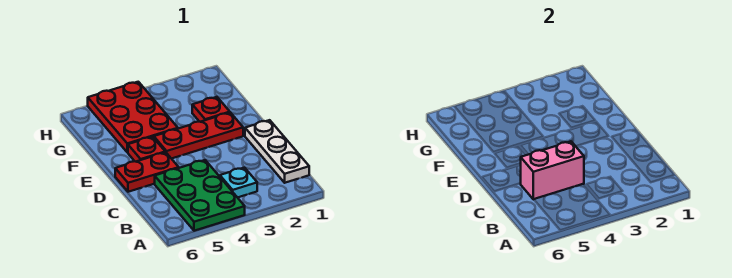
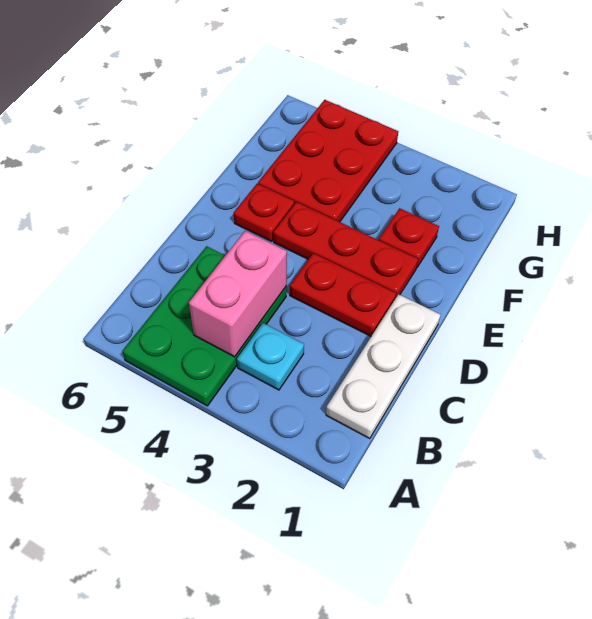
pink 1x2 brick [520,141,584,199] -> pink 1x2 brick turned to [189,231,287,357]
red 1x2 plate [115,152,179,192] -> red 1x2 plate moved to [290,253,396,336]

